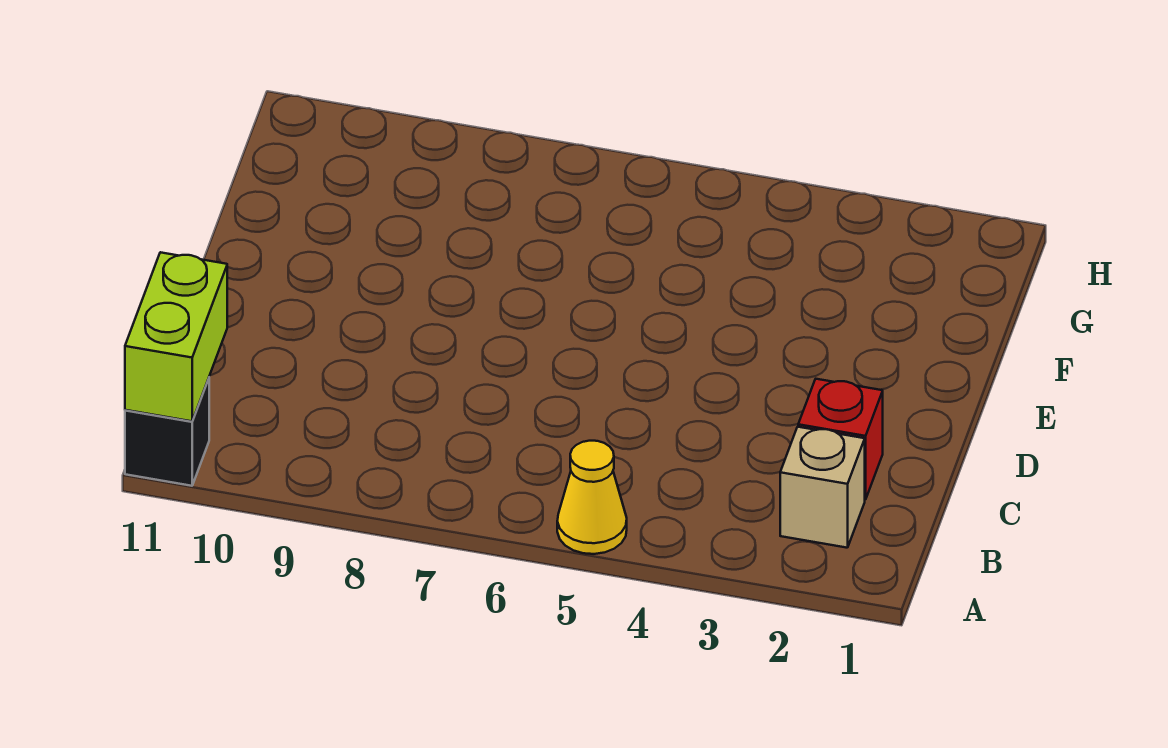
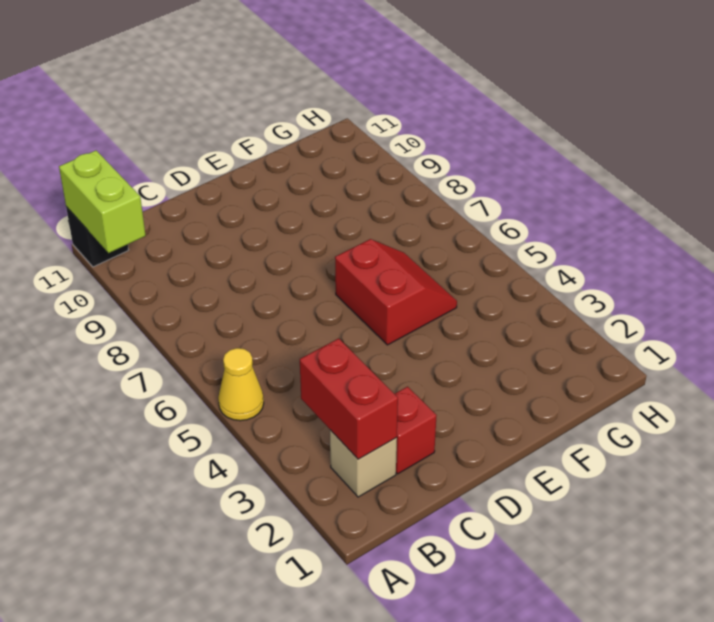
lime 1x2 brick [125,252,227,421] -> lime 1x2 brick turned to [59,150,146,253]
none -> red 1x2 brick [300,338,398,459]
none -> red 2x2 slope [335,239,457,345]

